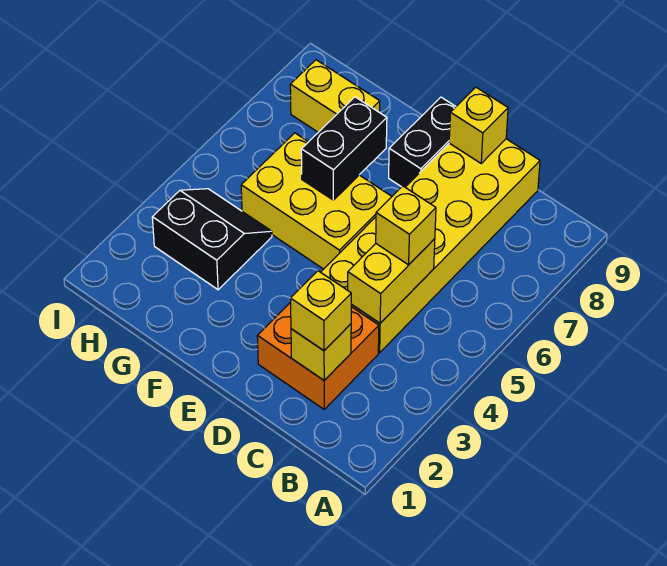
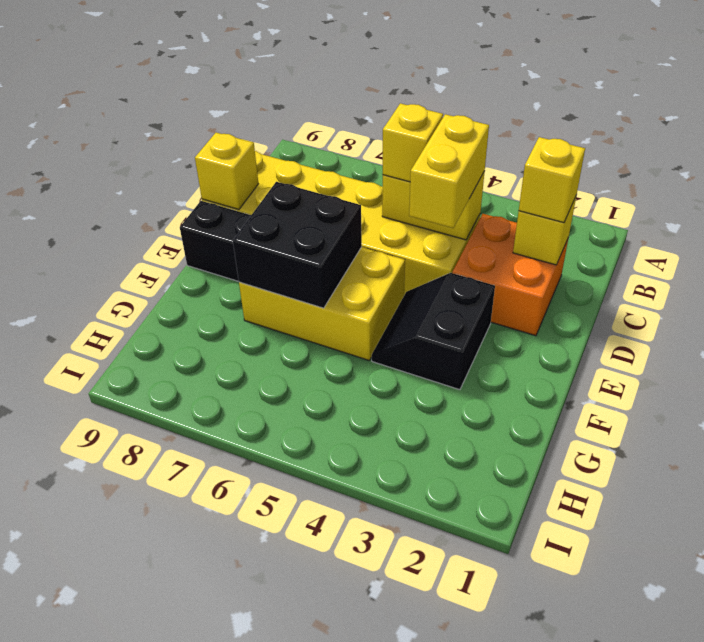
yellow 2x3 brick [241,133,392,269] -> yellow 2x3 brick turned to [239,247,405,361]
black 1x2 brick [301,97,387,200] -> black 2x2 brick [233,182,362,308]
black 2x2 slope [152,189,272,290] -> black 2x2 slope moved to [372,273,495,390]
yellow 1x2 brick [290,60,380,132] -> yellow 1x2 brick moved to [409,114,489,228]

